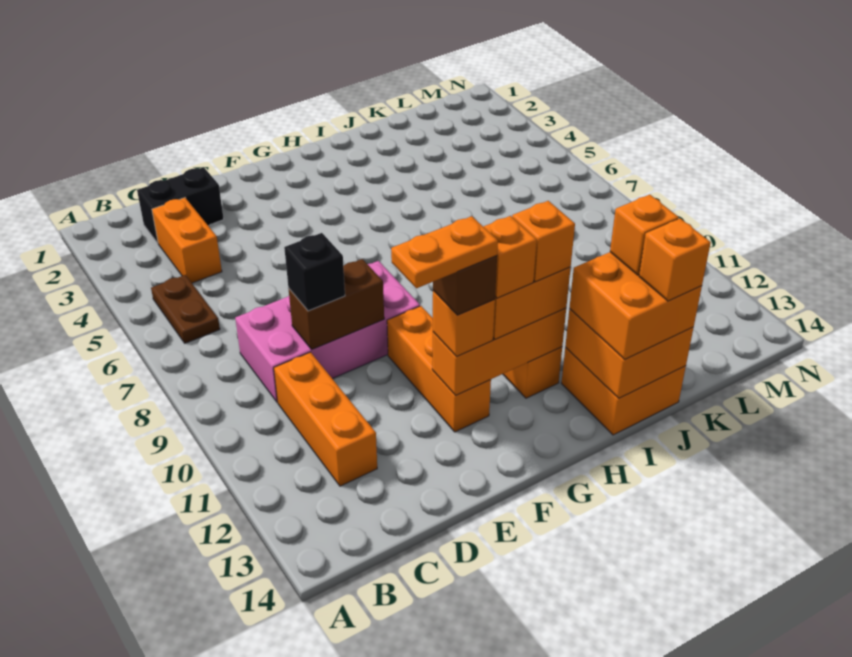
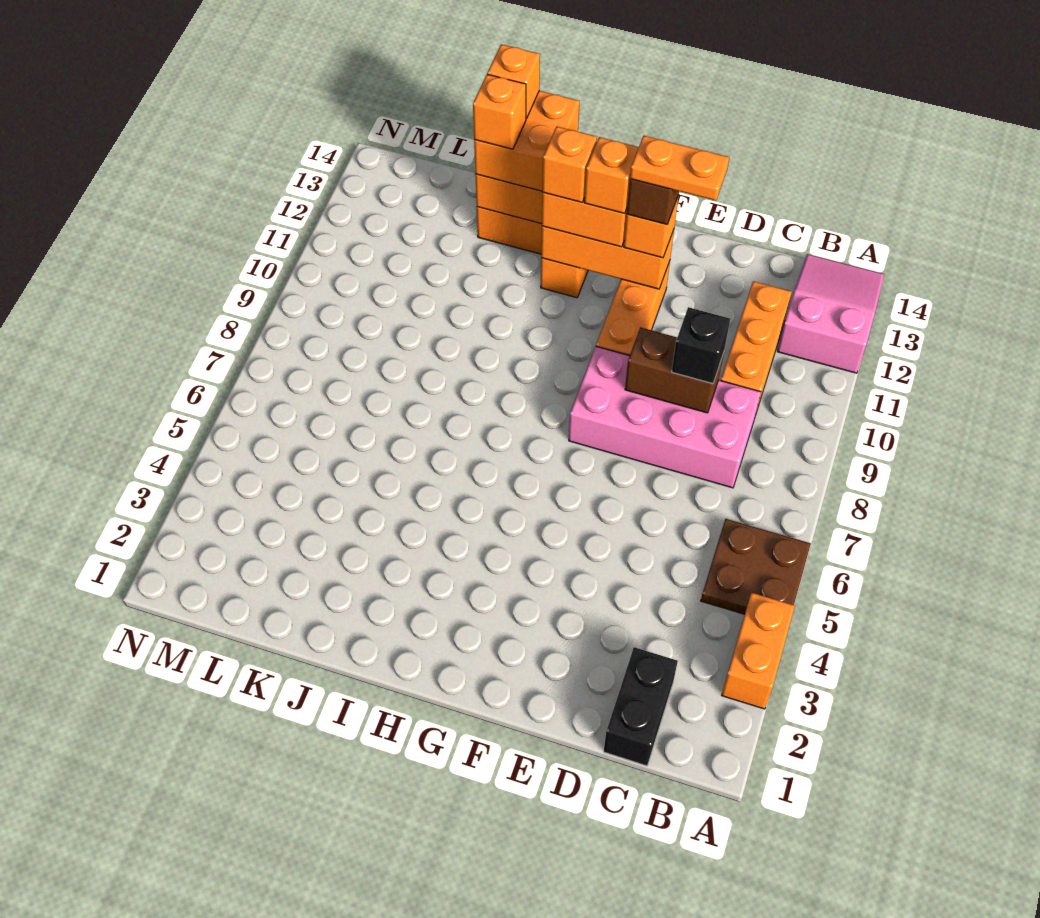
none -> pink 2x3 slope [777,254,884,373]
brown 1x2 plate [151,275,220,343] -> brown 2x2 plate [701,519,811,614]
black 1x2 brick [137,167,224,243] -> black 1x2 brick turned to [604,647,678,766]
orange 1x2 brick [152,198,222,283] -> orange 1x2 brick moved to [722,593,795,709]

